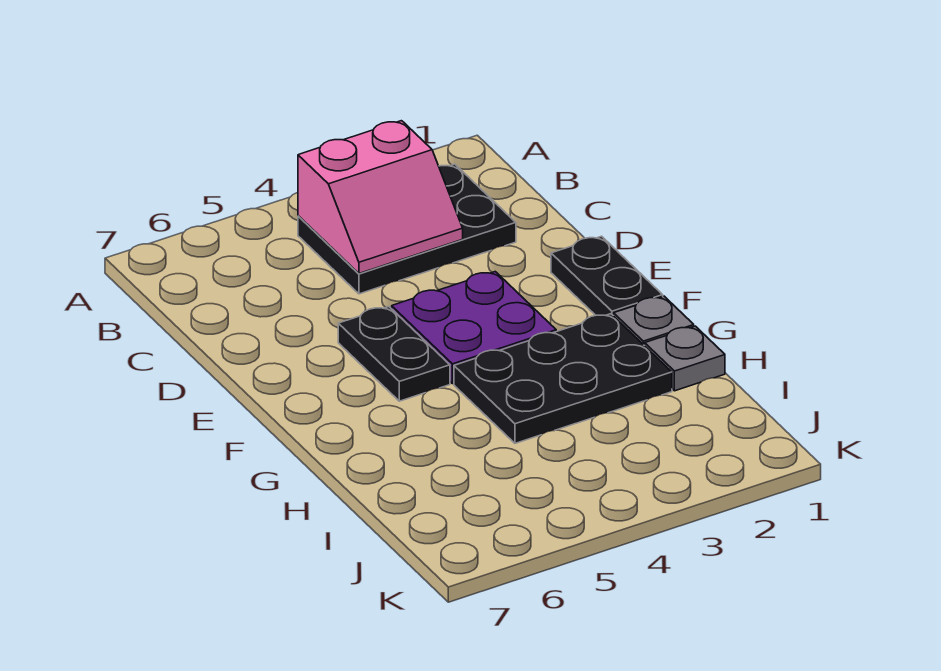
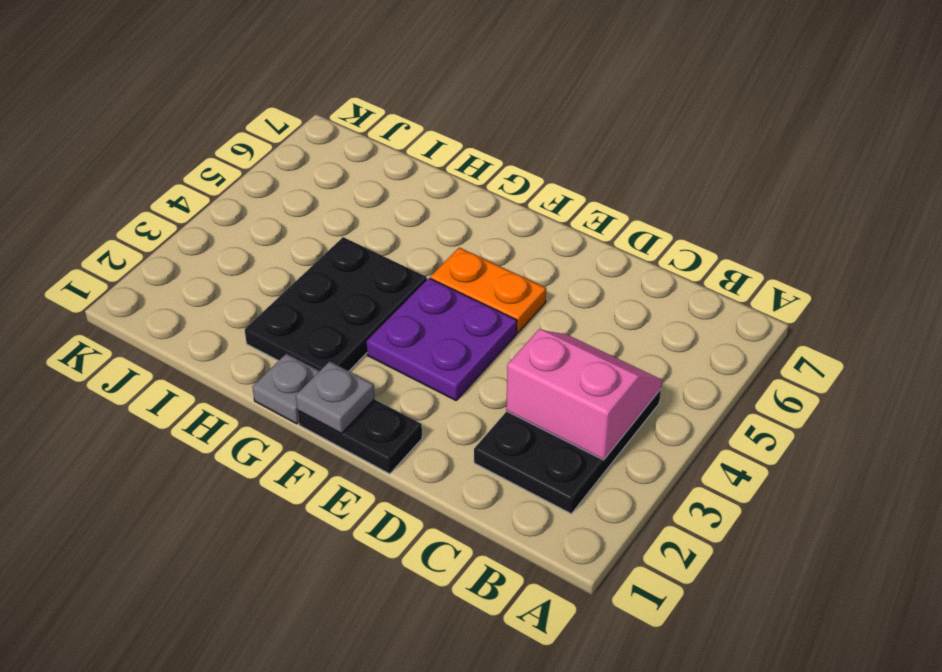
pink 2x2 slope [298,121,463,273] -> pink 2x2 slope turned to [506,330,662,460]
black 1x2 plate [338,307,450,401] -> orange 1x2 plate [430,248,546,333]
grey 1x1 plate [645,326,725,391] -> grey 1x1 plate moved to [296,361,375,433]

